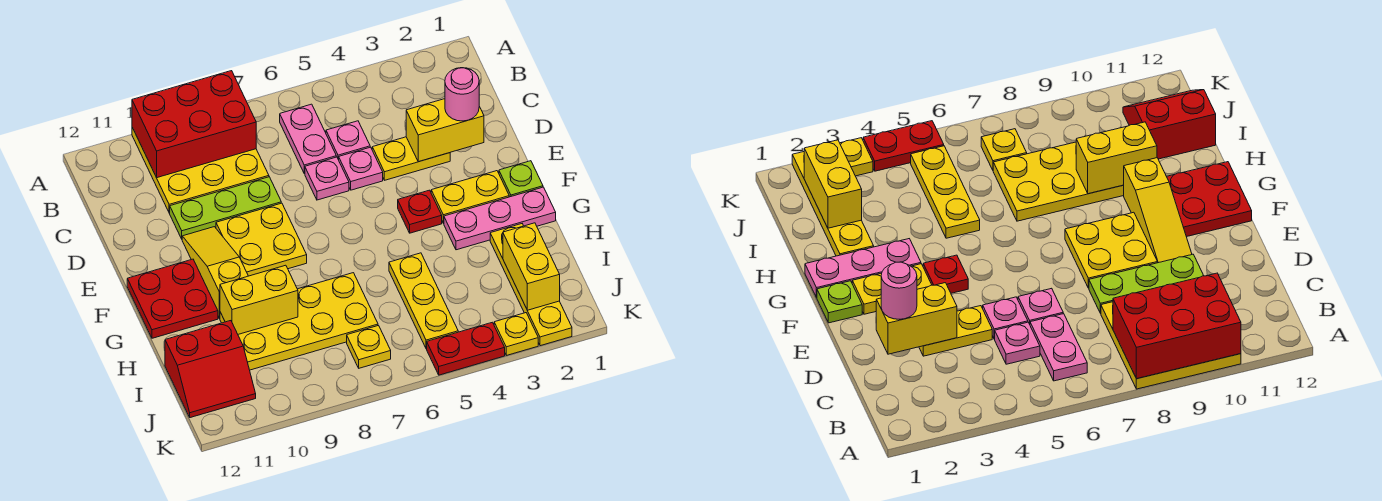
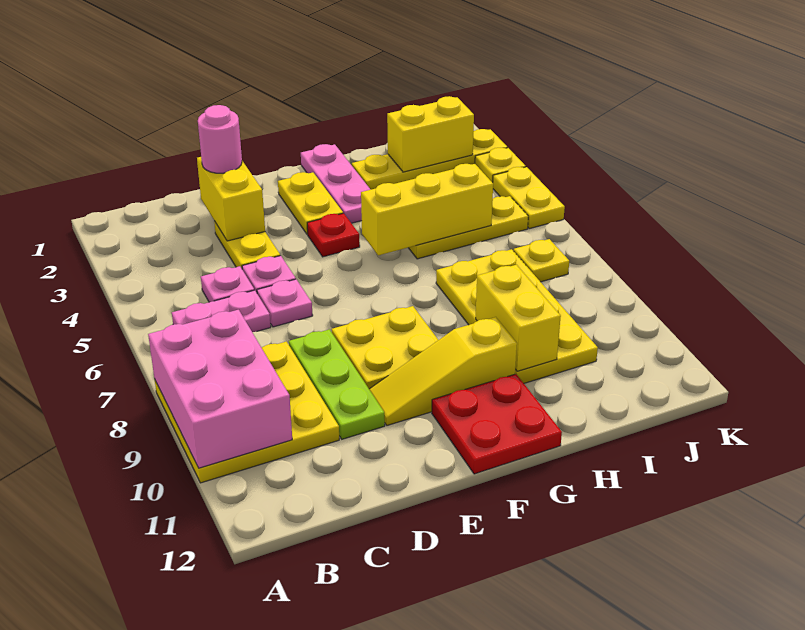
red 2x3 brick [132,71,256,178] -> pink 2x3 brick [148,310,292,468]
lime 1x1 plate [499,161,543,197] -> none
none -> yellow 1x3 brick [361,164,493,255]
red 2x2 slope [165,321,256,418] -> none
red 1x2 plate [427,322,505,375] -> yellow 1x2 plate [493,167,565,229]

